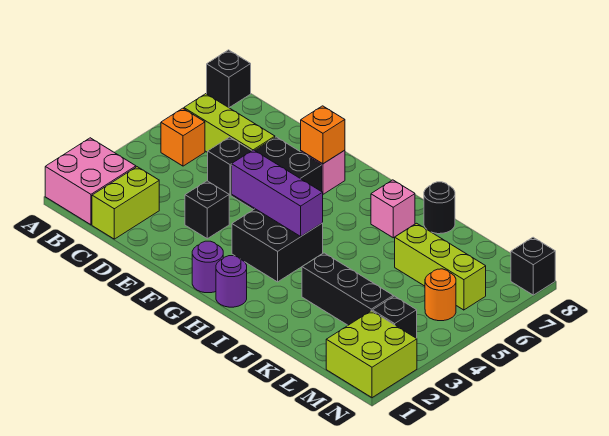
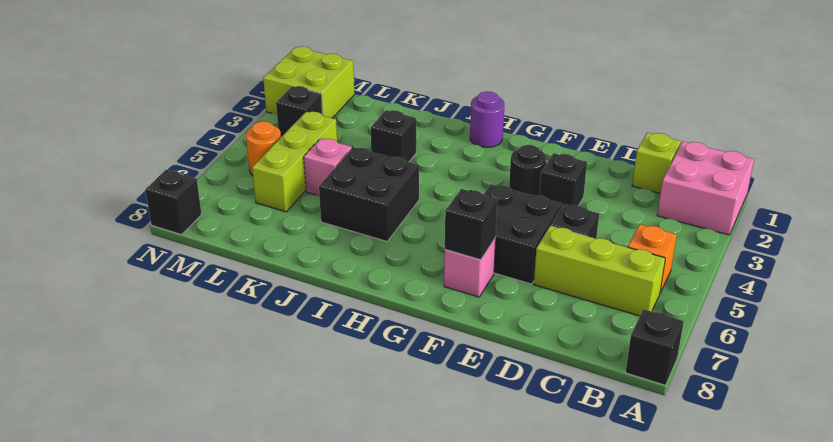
lime 1x2 brick [92,167,159,239] -> lime 1x1 brick [632,133,681,193]
purple 1x3 brick [231,150,323,236] -> none
orange 1x1 brick [301,106,345,164] -> black 1x1 brick [445,189,498,260]
purple 1x1 round brick [192,241,223,293] -> none
black 2x2 brick [232,209,323,282] -> black 2x2 brick moved to [319,147,419,241]
pink 1x1 brick [371,180,415,238] -> pink 1x1 brick moved to [304,138,352,196]
black 1x3 brick [302,253,393,325] -> black 1x1 brick [371,110,416,162]
black 1x1 round brick [424,182,455,234] -> black 1x1 round brick moved to [509,145,547,196]
lime 1x3 brick [395,223,486,310] -> lime 1x3 brick turned to [252,112,337,212]

